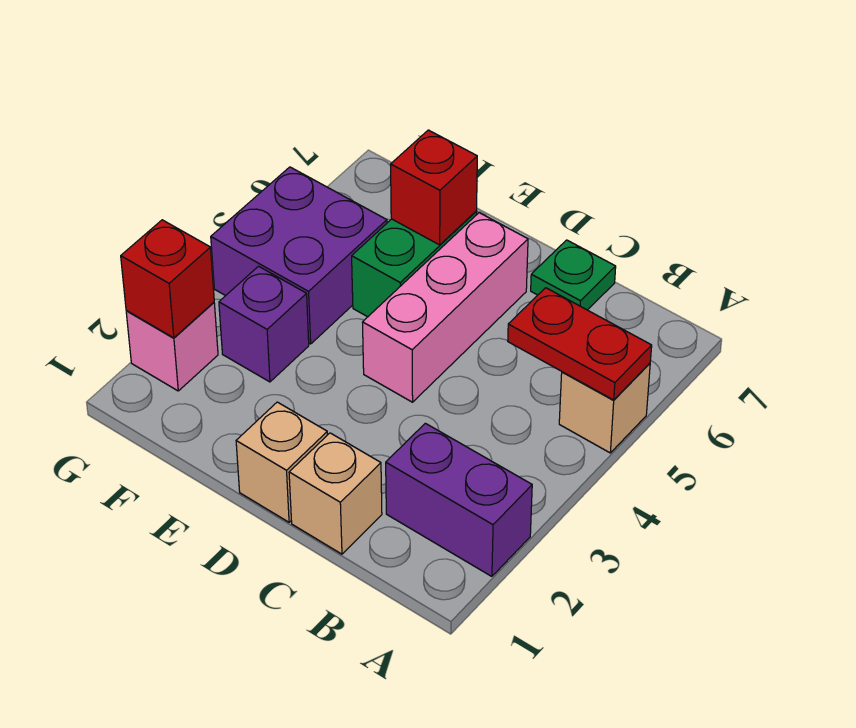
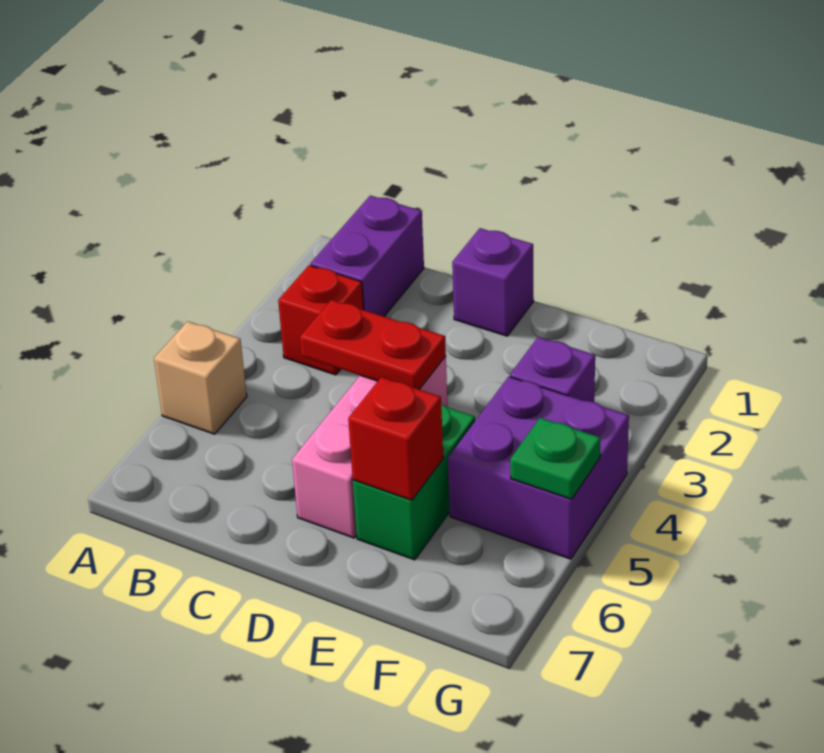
purple 1x2 brick [386,423,532,576] -> purple 1x2 brick turned to [310,196,424,316]
red 1x2 plate [508,288,652,400] -> red 1x2 plate moved to [300,300,446,389]
tan 1x1 brick [289,433,382,554] -> none
green 1x1 plate [531,240,616,310] -> green 1x1 plate moved to [510,418,601,499]
tan 1x1 brick [236,402,327,522] -> purple 1x1 brick [452,228,534,336]
pink 1x1 brick [126,302,218,391] -> none
red 1x1 brick [121,220,214,338] -> red 1x1 brick moved to [278,265,363,375]

